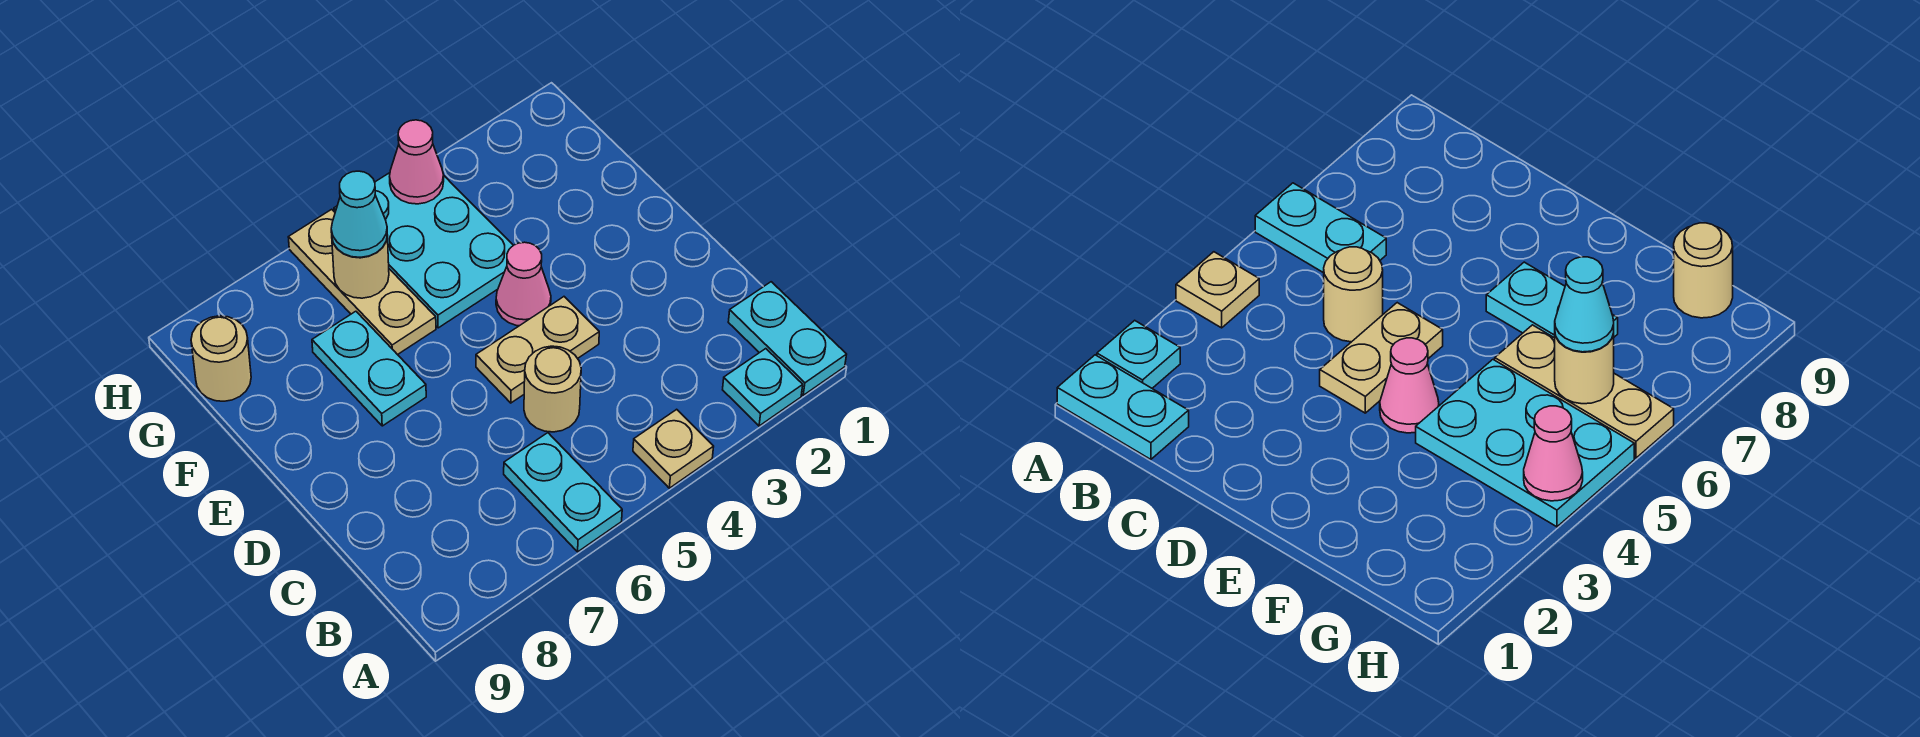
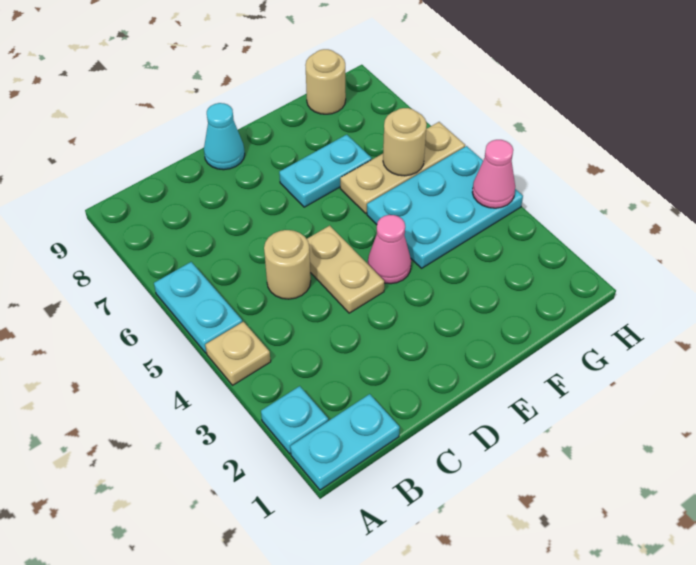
cyan 1x2 plate [504,433,622,552] -> cyan 1x2 plate turned to [154,262,242,353]
cyan 1x1 cone [331,171,387,257] -> cyan 1x1 cone moved to [204,103,245,170]

